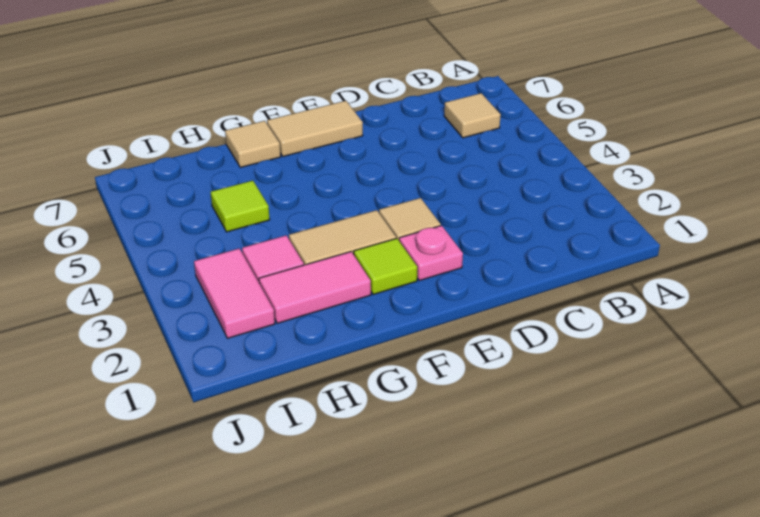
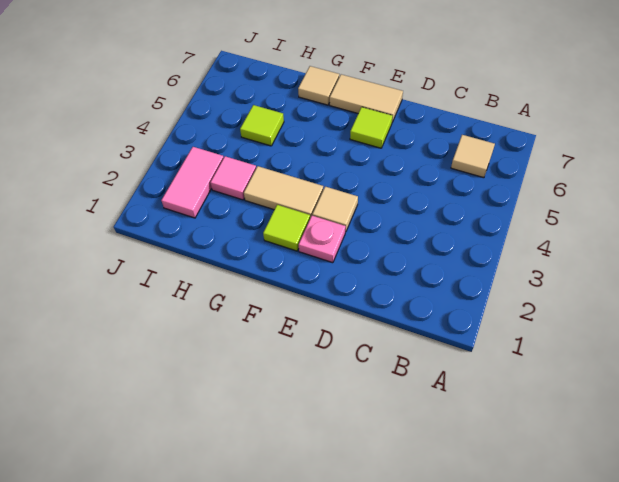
none -> lime 1x1 tile [350,107,393,148]
pink 1x2 tile [259,252,371,323] -> none

